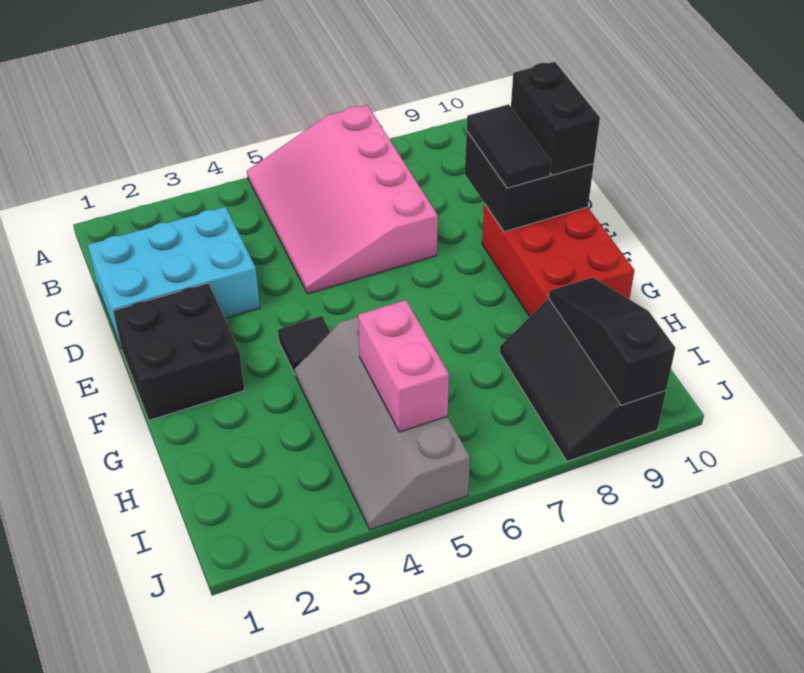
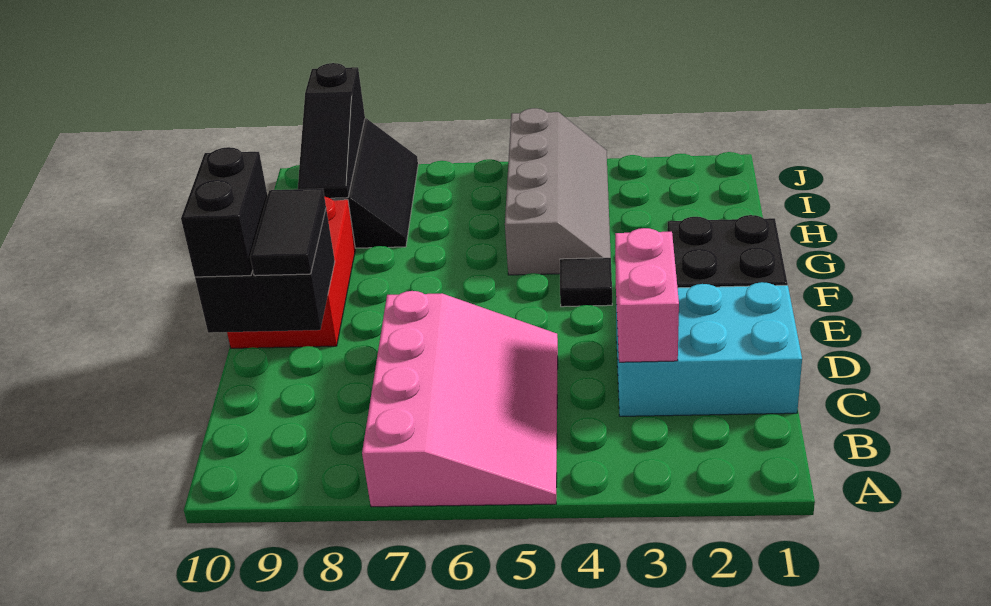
pink 1x2 brick [358,300,449,432] -> pink 1x2 brick moved to [615,228,679,362]

